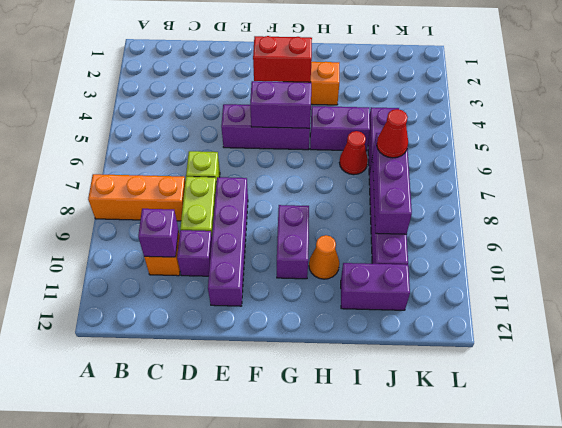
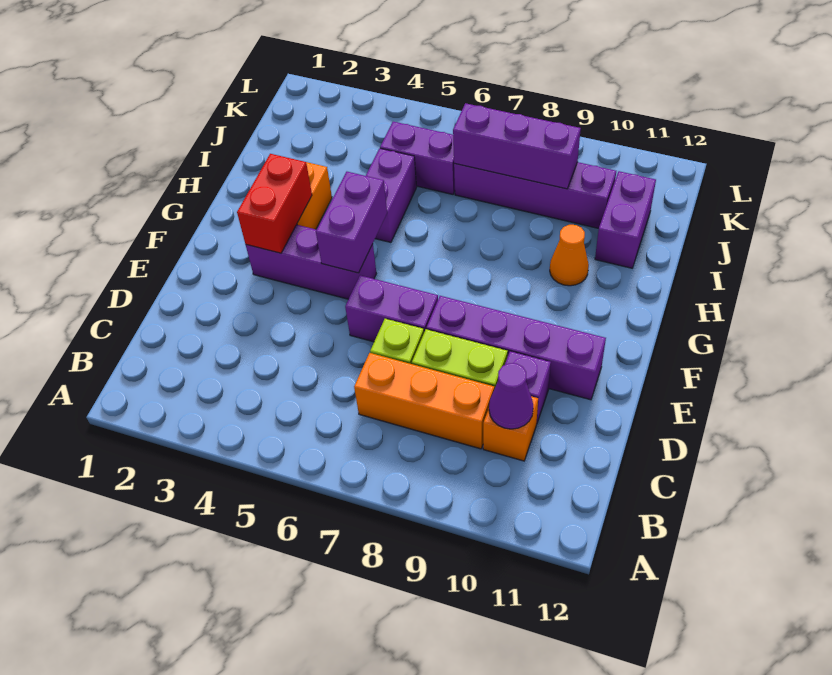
orange 1x3 brick [88,174,185,221] -> orange 1x3 brick turned to [354,353,494,449]
purple 1x1 brick [138,209,178,257] -> purple 1x1 cone [489,363,533,429]
purple 1x3 brick [221,104,310,150] -> purple 1x3 brick turned to [246,225,377,299]
purple 1x2 brick [277,205,309,279] -> purple 1x2 brick moved to [345,275,438,342]
red 1x1 cone [339,131,368,175] -> none
red 1x1 cone [377,109,408,158] -> none

